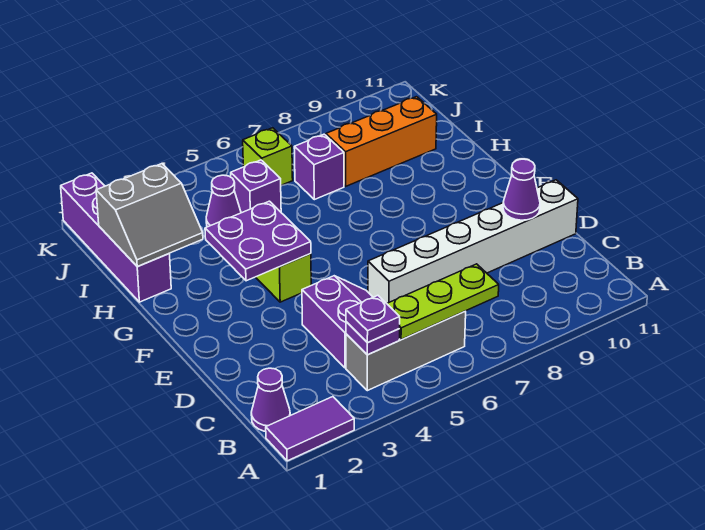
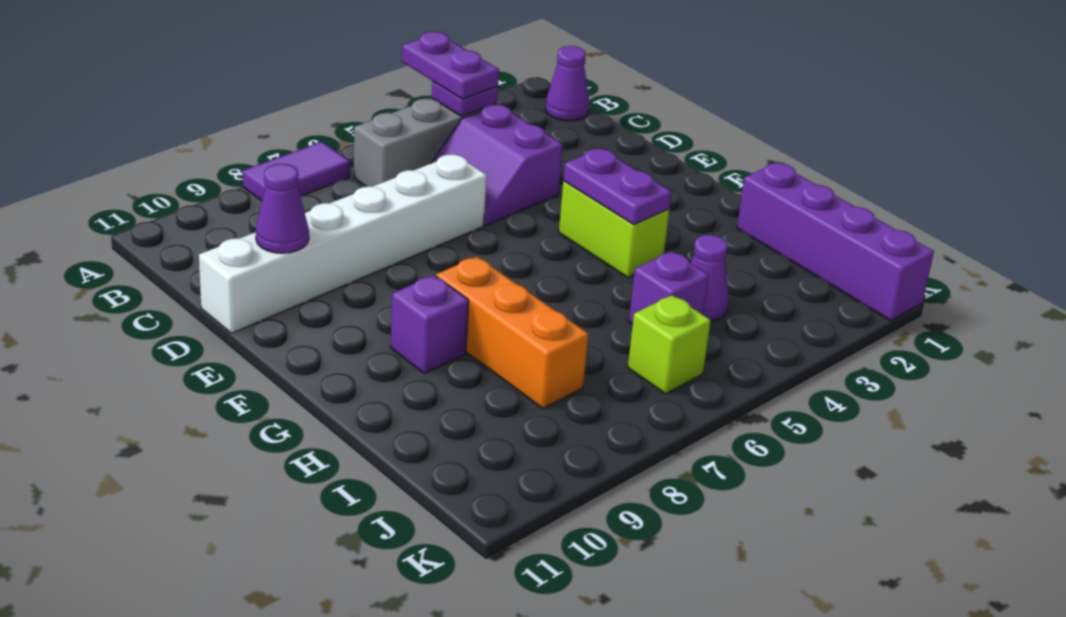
purple 1x2 tile [266,397,354,461] -> purple 1x2 tile moved to [243,142,350,201]
purple 1x1 plate [346,295,400,343] -> purple 1x2 plate [402,32,499,99]
lime 1x3 plate [387,264,499,340] -> none
purple 2x2 plate [205,201,311,281] -> purple 1x2 plate [563,149,672,225]
grey 2x2 slope [96,164,203,267] -> none
purple 1x1 brick [294,134,344,200] -> purple 1x1 brick moved to [391,275,469,374]
orange 1x3 brick [326,97,437,186] -> orange 1x3 brick turned to [436,257,588,408]

